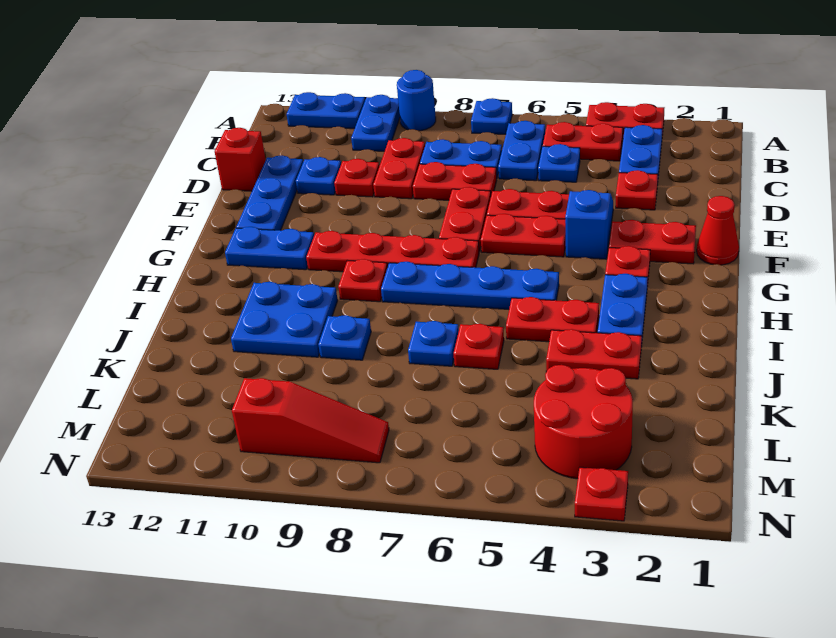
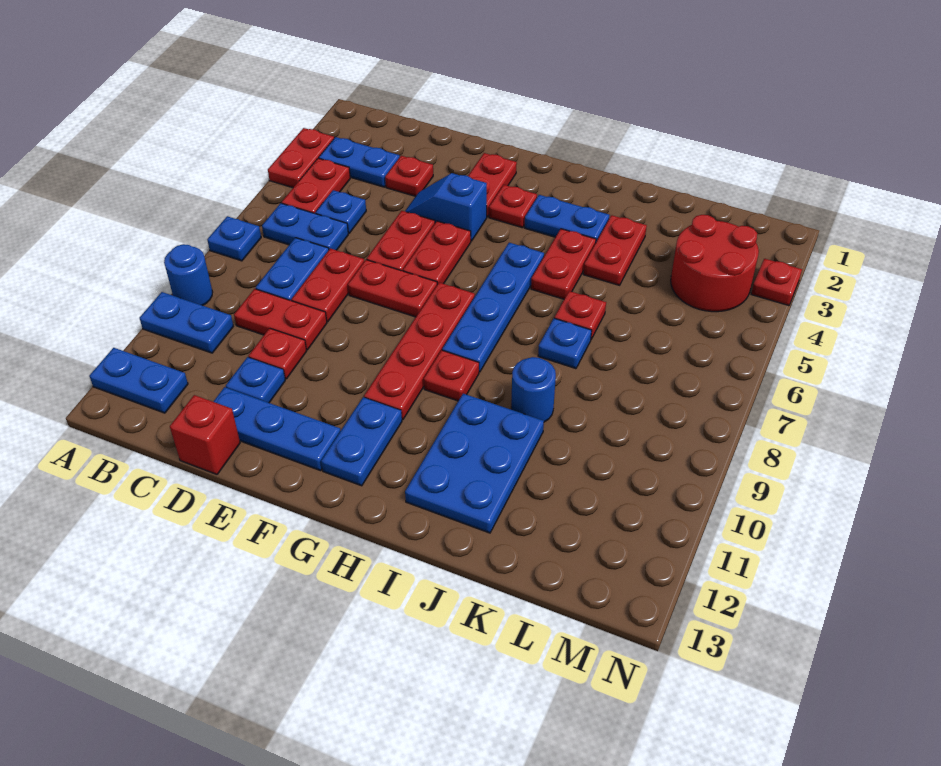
blue 1x2 plate [287,92,365,129] -> blue 1x2 plate turned to [89,348,188,413]
red 1x1 cone [697,196,739,265] -> none
blue 2x2 plate [231,282,338,357] -> blue 2x3 plate [405,394,544,533]
blue 1x1 plate [318,315,371,360] -> blue 1x1 round brick [511,357,556,422]
red 1x3 slope [232,378,389,463] -> none

